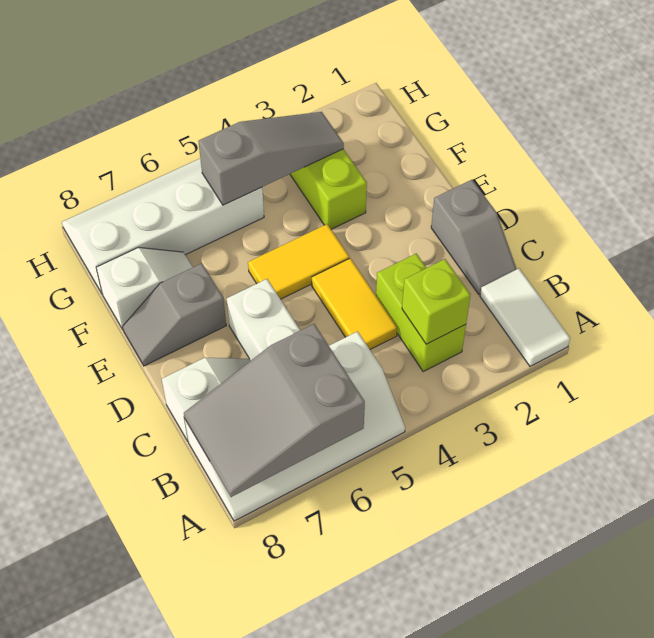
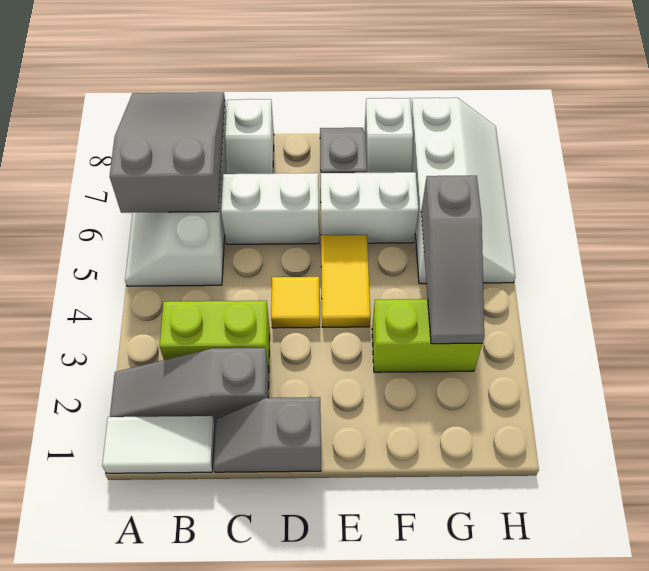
none -> grey 1x3 slope [110,348,269,422]
lime 1x1 brick [402,259,470,344] -> none
yellow 1x2 tile [312,258,397,349] -> yellow 1x1 tile [271,277,320,328]
none -> white 1x2 brick [321,172,418,243]

